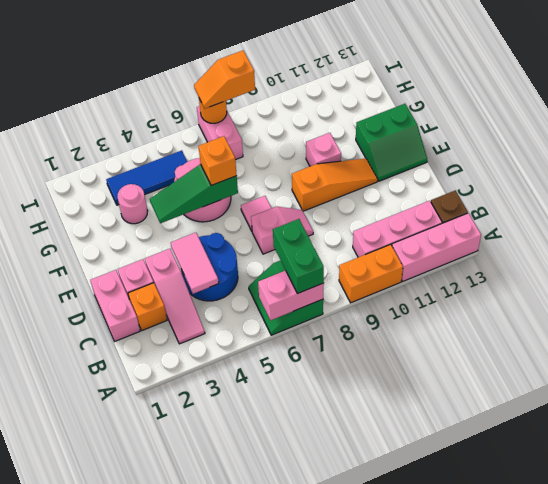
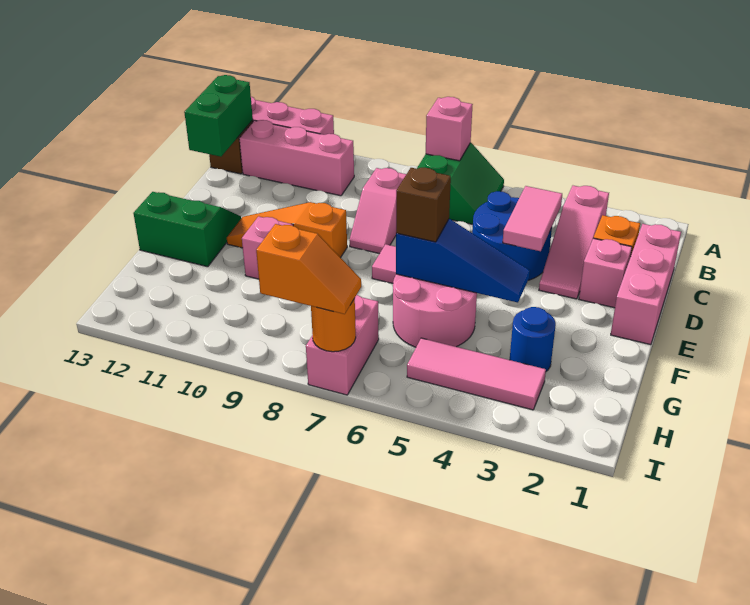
pink 1x2 brick [258,271,324,320] -> pink 1x1 brick [426,97,473,161]
green 1x2 brick [273,219,324,294] -> green 1x2 brick moved to [184,75,253,157]
orange 1x2 brick [339,244,403,303] -> none
pink 1x3 slope [145,249,205,344] -> pink 1x3 slope turned to [539,186,609,299]
pink 1x2 brick [90,270,140,341] -> pink 1x3 brick [611,224,681,345]
pink 1x2 slope [251,207,313,254] -> pink 1x2 slope turned to [349,168,406,254]
green 1x3 slope [150,164,238,223] -> blue 1x3 slope [396,219,530,303]
orange 1x1 brick [198,136,237,185] -> brown 1x1 brick [396,168,451,242]
pink 1x1 round brick [117,184,148,224] -> blue 1x1 round brick [510,307,556,371]
blue 1x3 tile [106,150,187,205] -> pink 1x3 tile [407,338,546,410]

